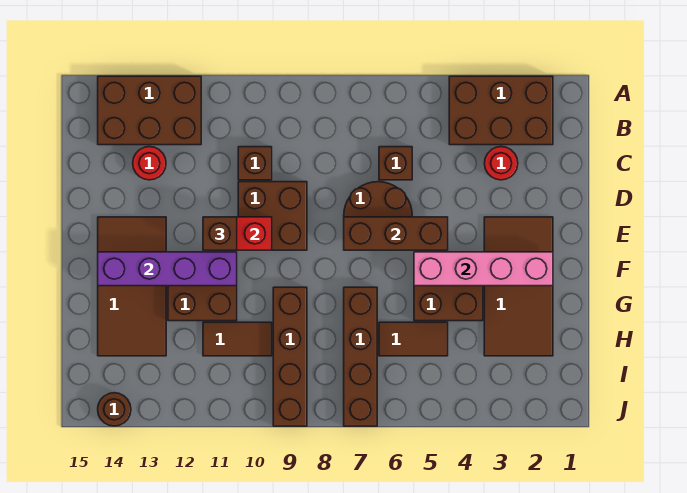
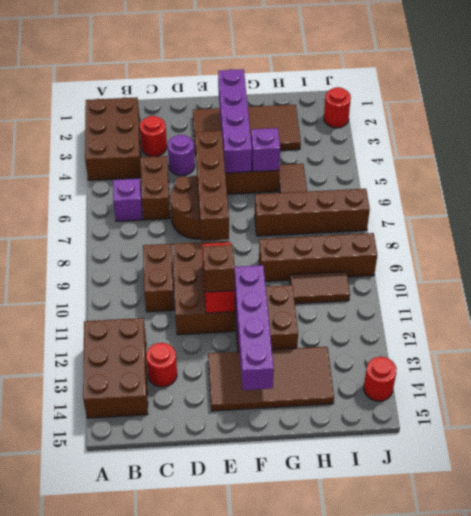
none -> purple 1x1 brick [113,179,142,221]
brown 1x1 brick [379,147,412,180] -> brown 1x2 brick [141,156,170,220]
brown 1x1 brick [238,147,272,180] -> brown 1x2 brick [143,244,174,312]
none -> purple 1x1 round brick [168,135,195,176]
brown 2x2 brick [238,182,307,250] -> brown 2x3 brick [172,241,235,335]
brown 1x3 brick [344,217,448,250] -> brown 1x4 brick [195,131,229,241]
pink 1x4 brick [414,252,553,286] -> purple 1x4 brick [218,69,252,173]
none -> purple 1x1 brick [251,128,280,172]
brown 1x2 tile [203,322,272,356] -> brown 1x2 tile turned to [290,272,350,304]
none -> red 1x1 round brick [324,87,351,128]
brown 1x1 round brick [98,393,131,426] -> red 1x1 round brick [364,357,397,401]

